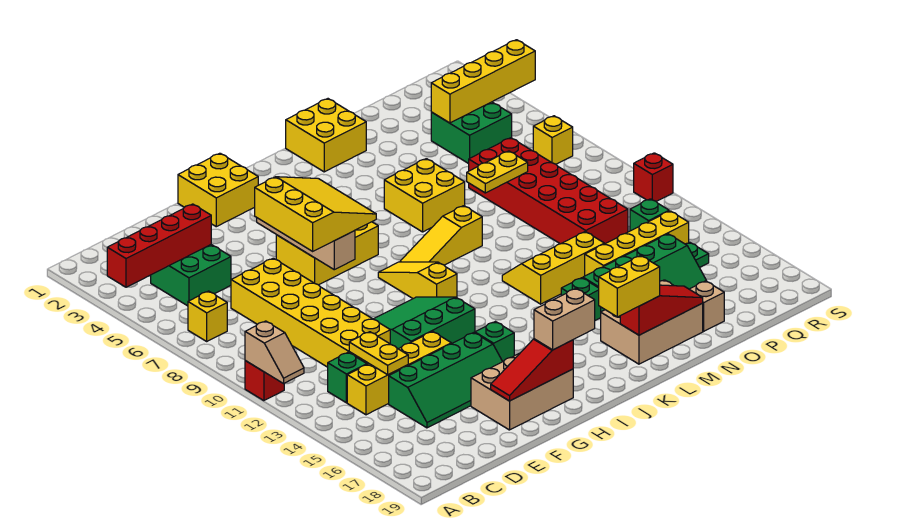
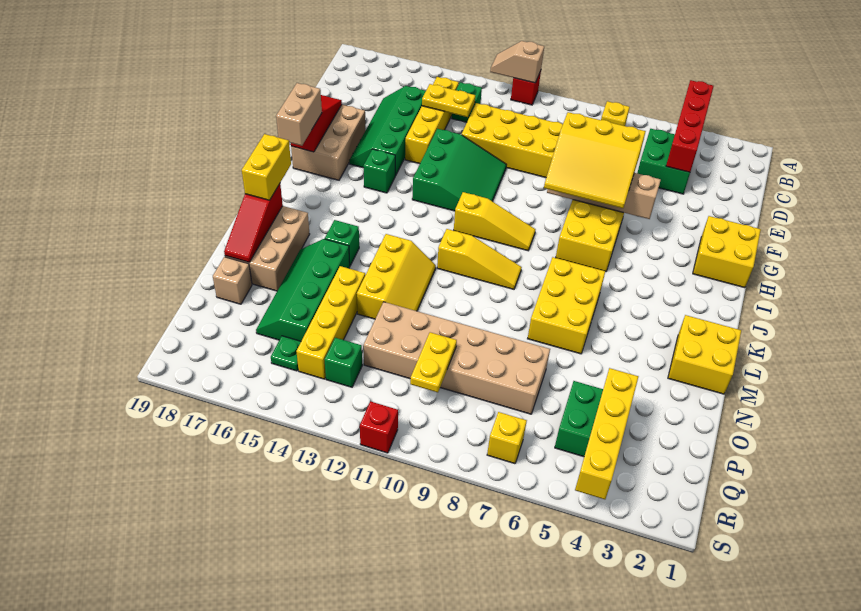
yellow 1x3 slope [400,206,482,265] -> yellow 1x3 slope turned to [437,229,522,289]
yellow 2x2 brick [384,159,465,232] -> yellow 2x3 brick [528,257,605,354]
yellow 1x2 plate [467,151,528,193] -> yellow 1x2 plate moved to [410,332,457,392]
red 2x6 brick [469,138,628,244] -> tan 2x6 brick [364,302,550,414]

